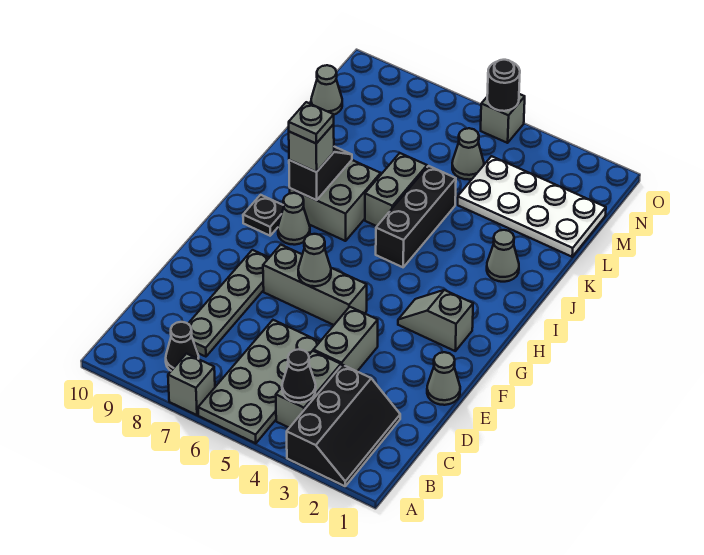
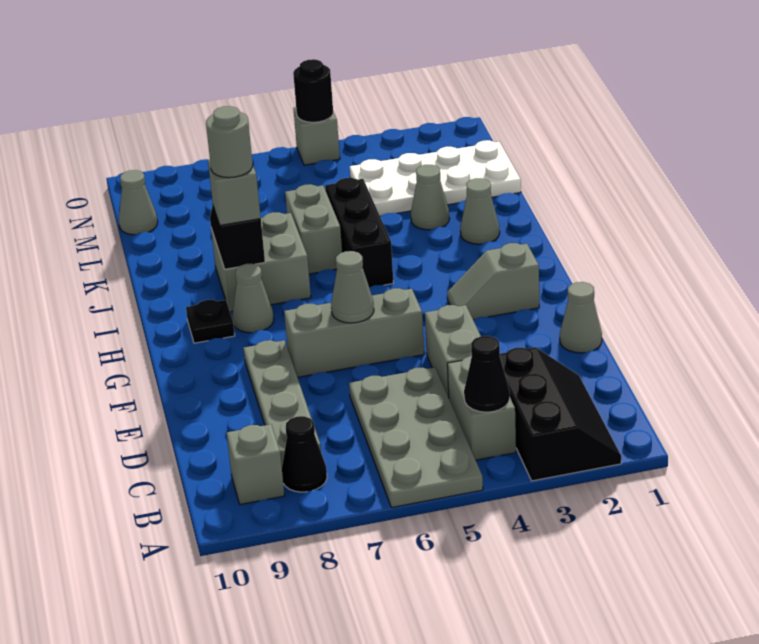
grey 1x1 brick [168,354,215,415] -> grey 1x1 brick moved to [227,424,285,504]
grey 1x1 plate [289,102,334,143] -> grey 1x1 round brick [206,106,253,178]
grey 1x1 cone [452,128,484,180] -> grey 1x1 cone moved to [411,165,449,230]

